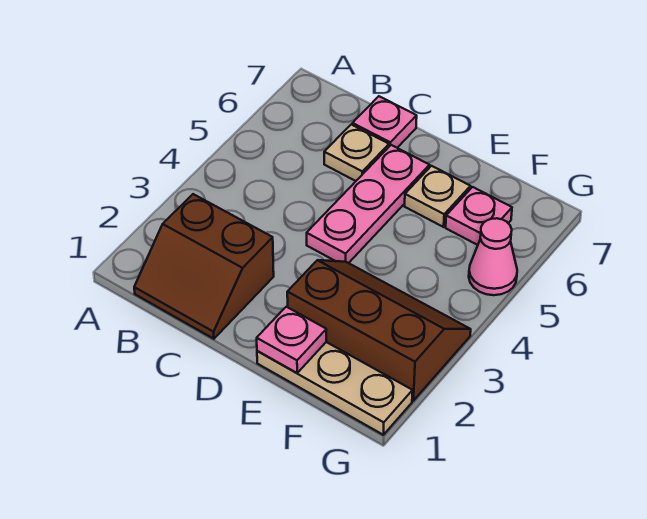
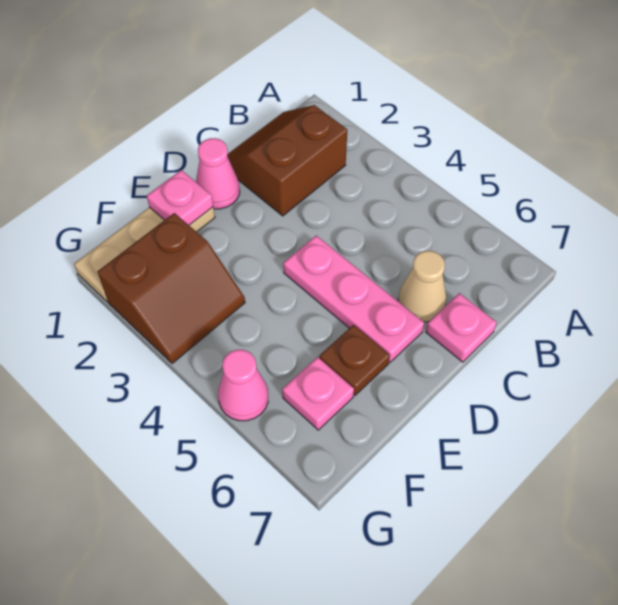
tan 1x1 plate [324,124,389,181] -> tan 1x1 cone [398,251,446,322]
none -> pink 1x1 cone [196,138,240,209]
brown 2x3 slope [287,260,471,401] -> brown 2x2 slope [97,213,245,364]
tan 1x1 plate [405,166,471,227] -> brown 1x1 plate [319,325,390,395]

